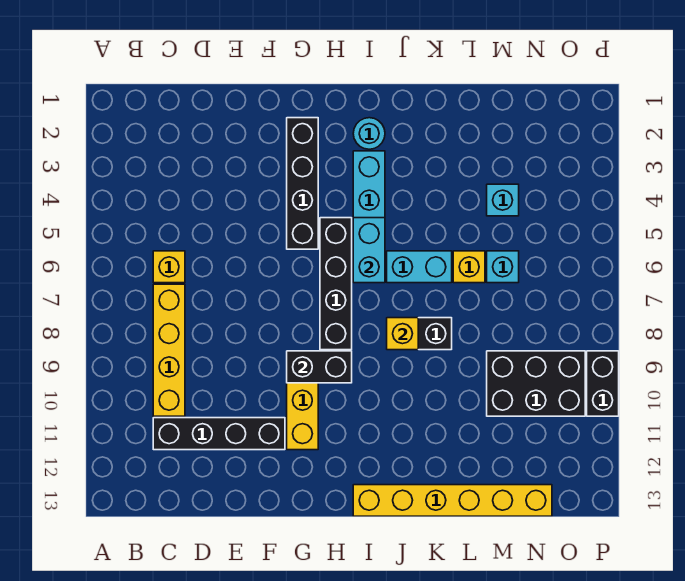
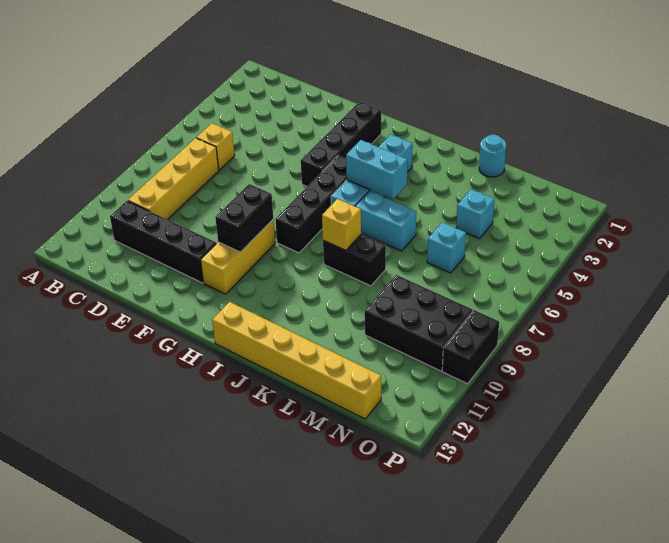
black 1x2 brick [287,351,352,383] -> black 1x2 brick turned to [215,184,273,252]
cyan 1x1 round brick [353,118,385,149] -> cyan 1x1 round brick moved to [479,134,506,177]
cyan 1x2 brick [353,218,385,283] -> cyan 1x2 brick turned to [346,140,407,199]
yellow 1x1 brick [453,251,485,283] -> none

